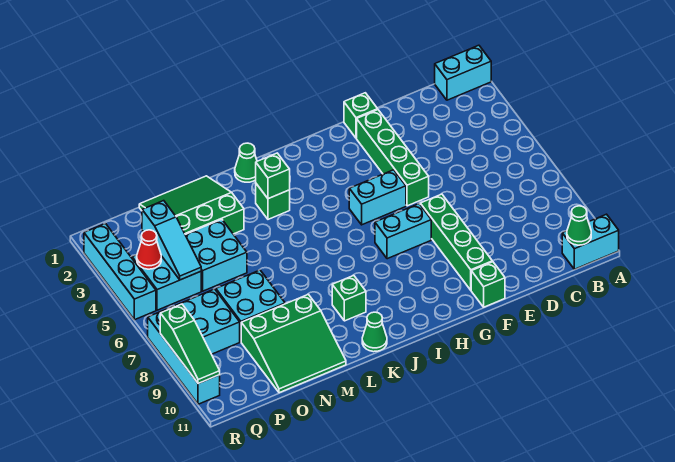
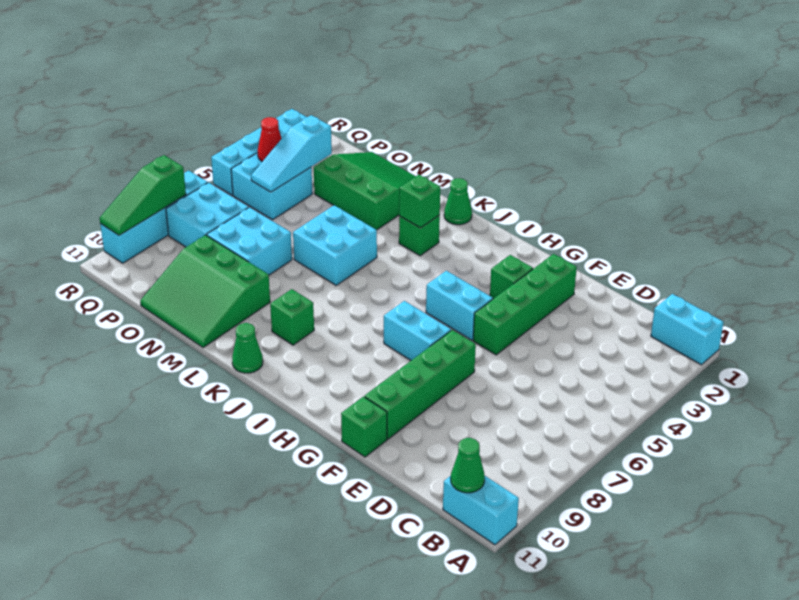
green 1x1 brick [344,93,378,138] -> green 1x1 brick moved to [490,255,533,299]
cyan 2x2 brick [185,219,247,291] -> cyan 2x2 brick moved to [293,205,377,285]

